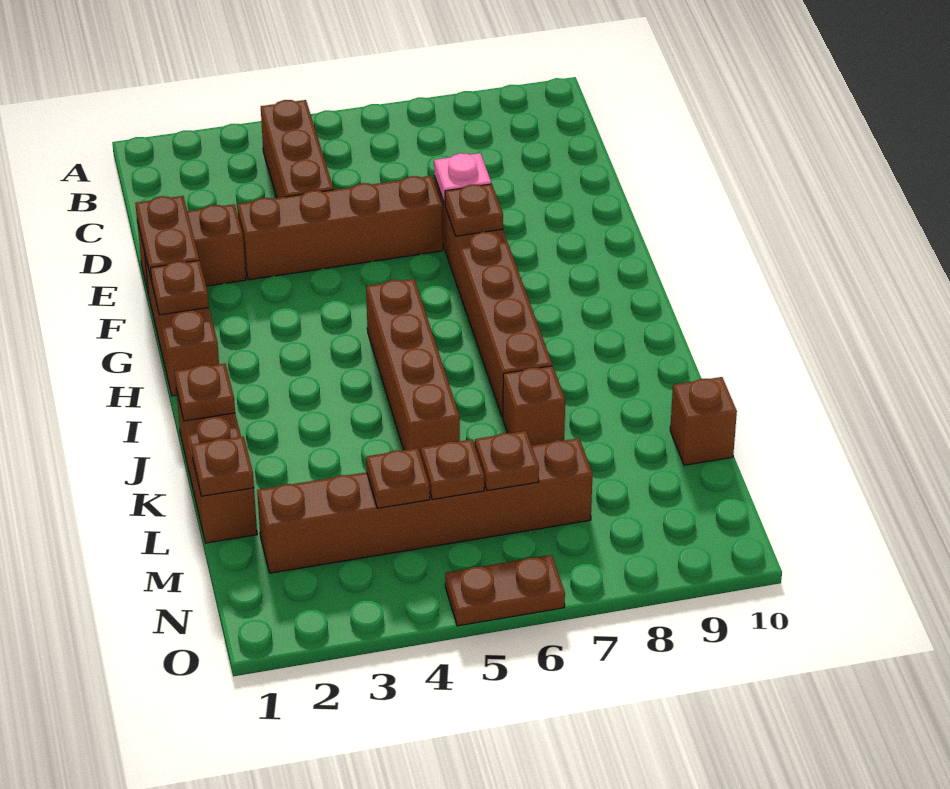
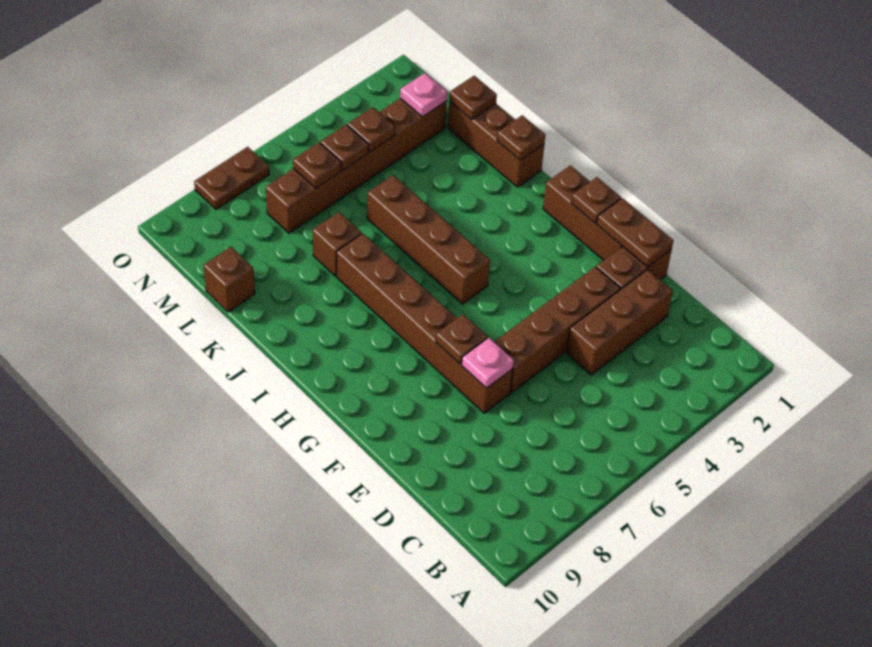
brown 1x3 brick [261,100,333,198] -> brown 1x3 brick turned to [567,270,673,375]
none -> pink 1x1 plate [400,73,447,117]
brown 1x2 plate [445,555,565,626] -> brown 1x2 plate moved to [194,147,269,209]

